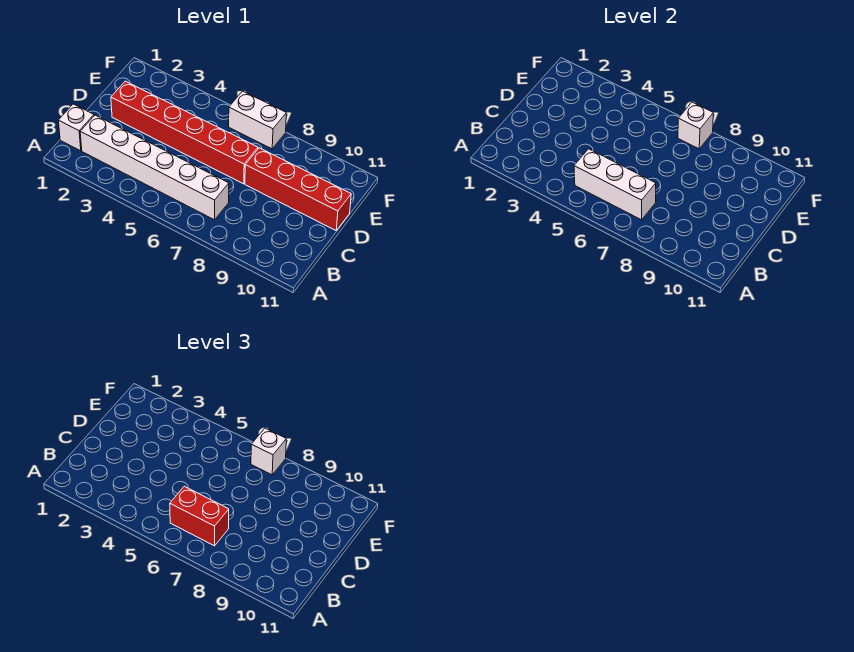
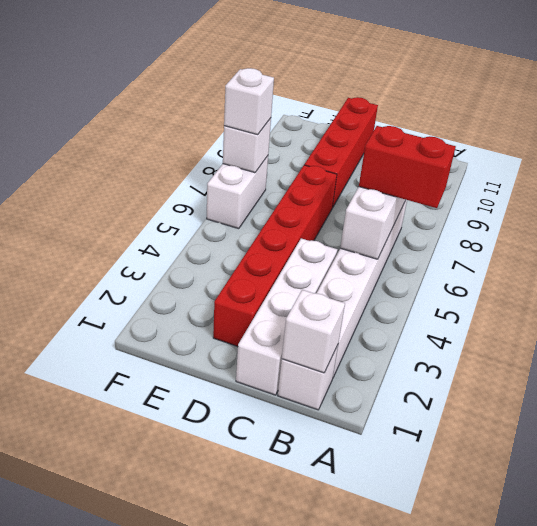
none -> white 1x1 brick [282,290,345,373]
red 1x2 brick [170,486,229,546] -> red 1x2 brick turned to [359,126,456,208]
none -> white 1x4 brick [236,238,338,395]

